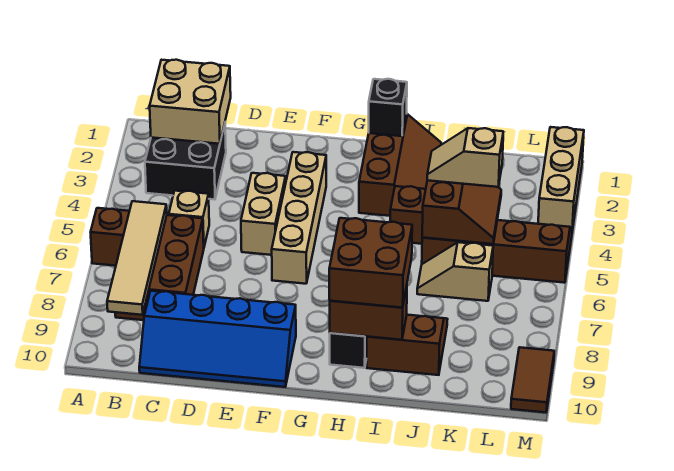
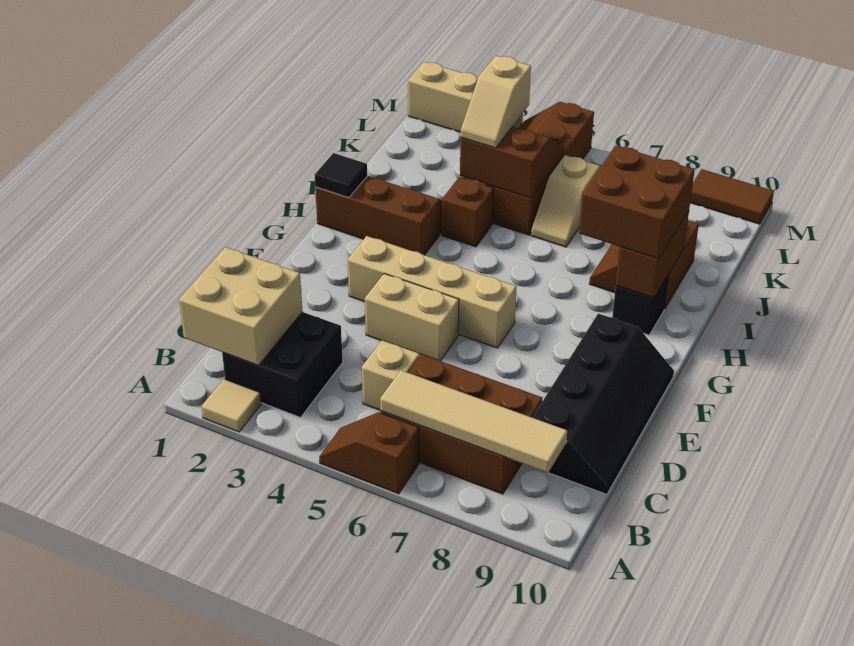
none -> tan 1x1 tile [201,379,261,432]
blue 2x4 slope [139,291,296,387] -> black 2x4 slope [532,314,674,494]
black 1x1 brick [369,79,407,136] -> black 1x1 tile [315,153,367,198]

